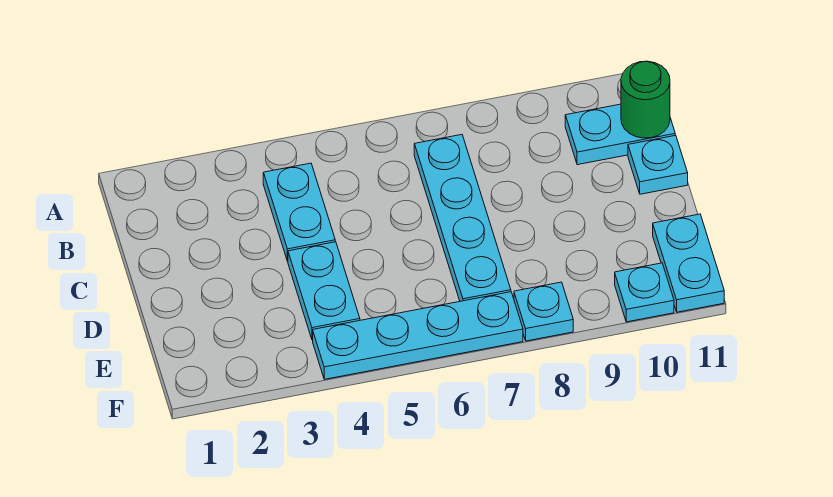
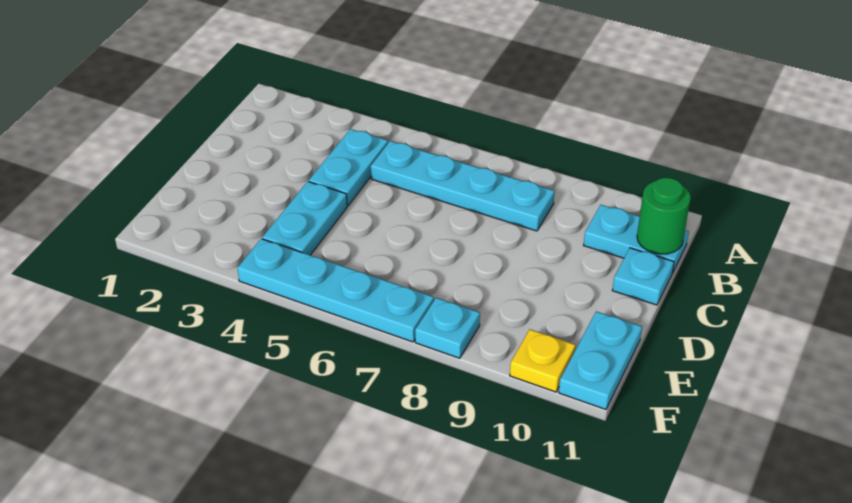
cyan 1x4 plate [414,135,511,301] -> cyan 1x4 plate turned to [371,141,555,231]
cyan 1x1 plate [615,263,674,322] -> yellow 1x1 plate [510,329,576,392]

